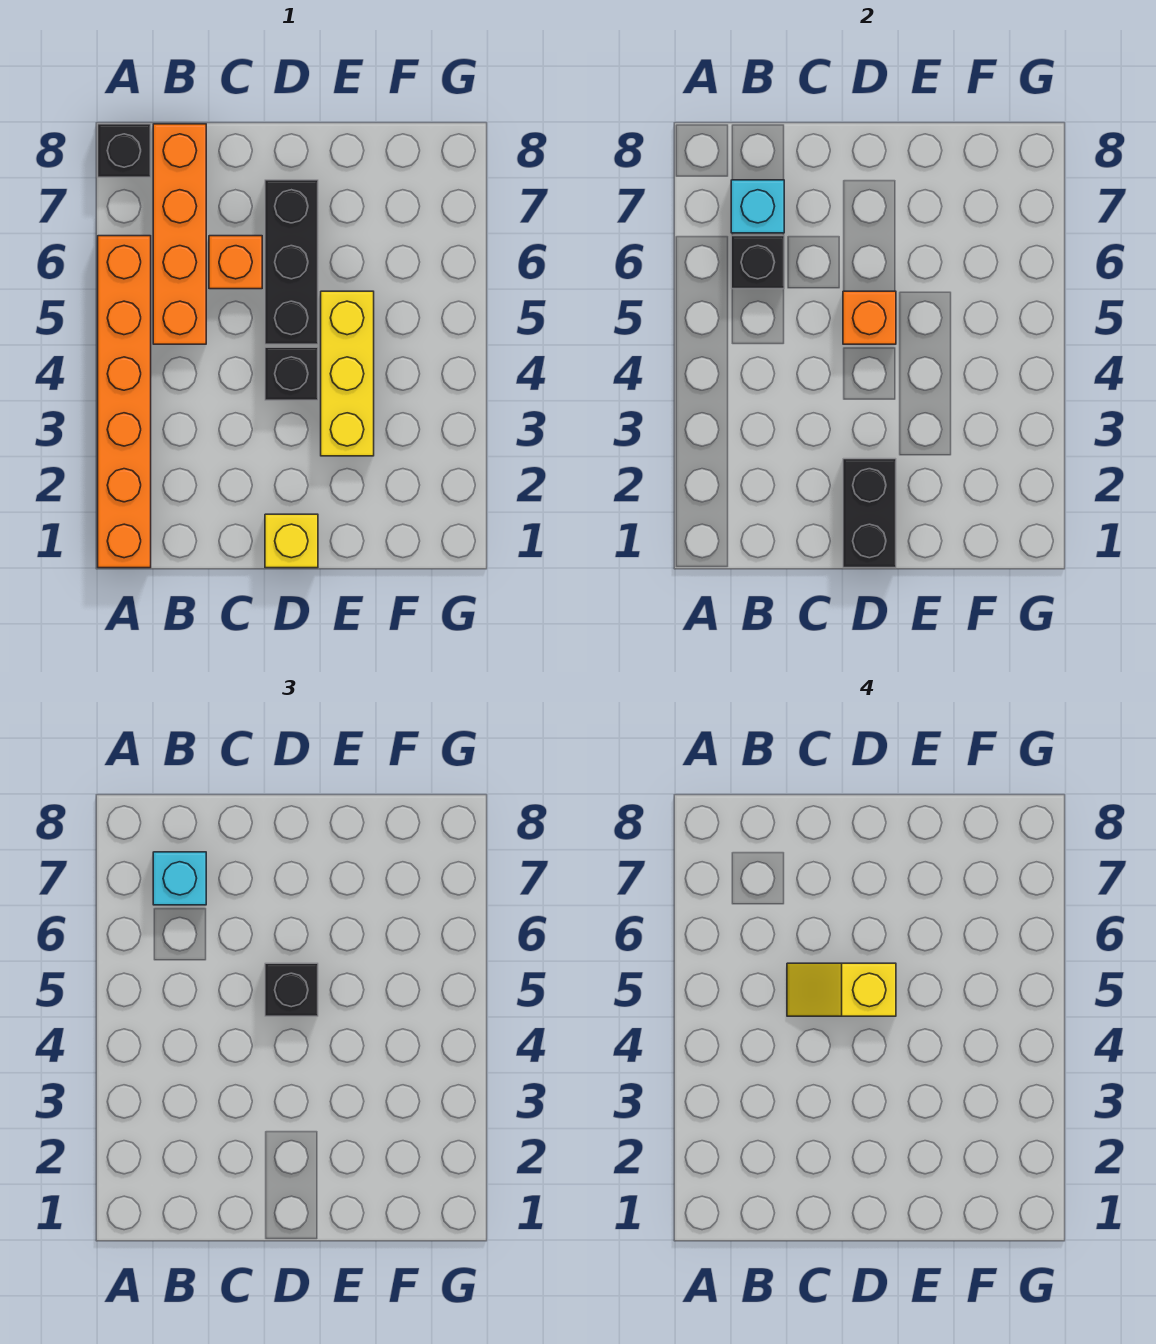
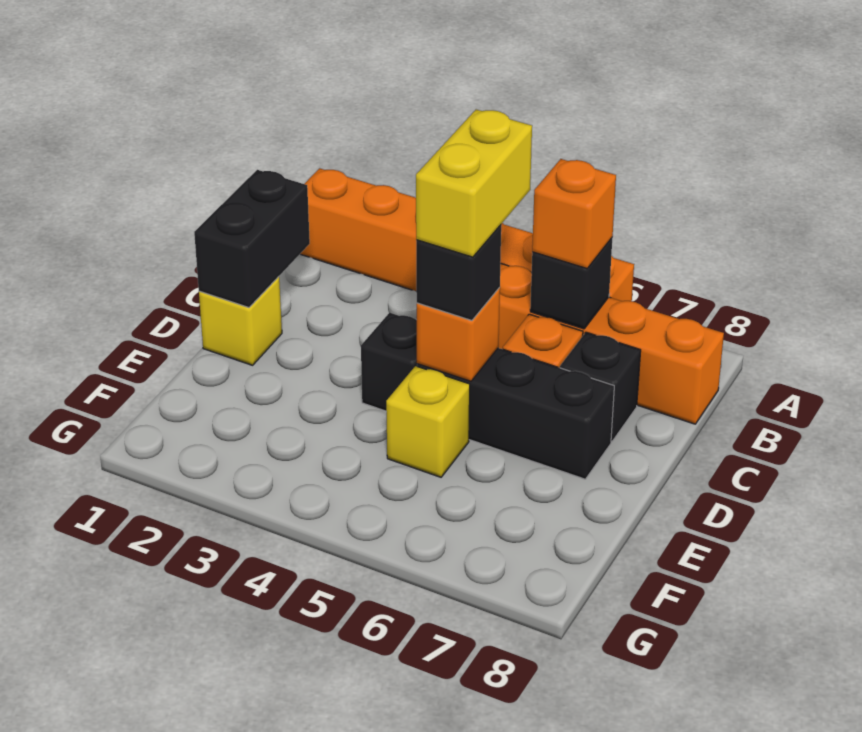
black 1x1 brick [98,124,151,177] -> black 1x1 brick moved to [560,332,641,442]
none -> orange 1x1 brick [532,159,616,268]
cyan 1x1 brick [731,180,784,233] -> none
cyan 1x1 brick [153,852,206,905] -> none
yellow 1x2 slope [787,963,896,1016] -> yellow 1x2 brick [416,110,532,257]
black 1x2 brick [843,459,896,568] -> black 1x2 brick turned to [194,170,310,308]
yellow 1x3 brick [321,291,374,456] -> yellow 1x1 brick [386,366,470,477]

